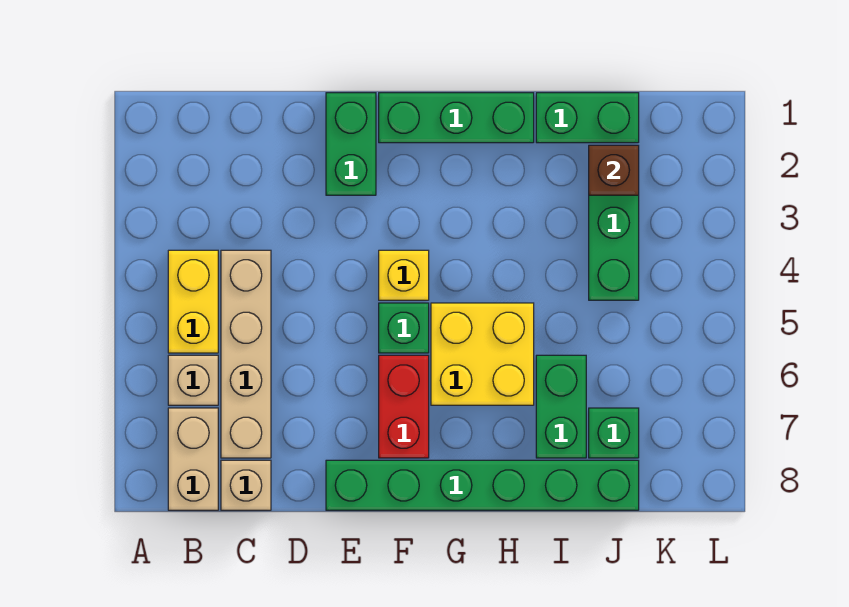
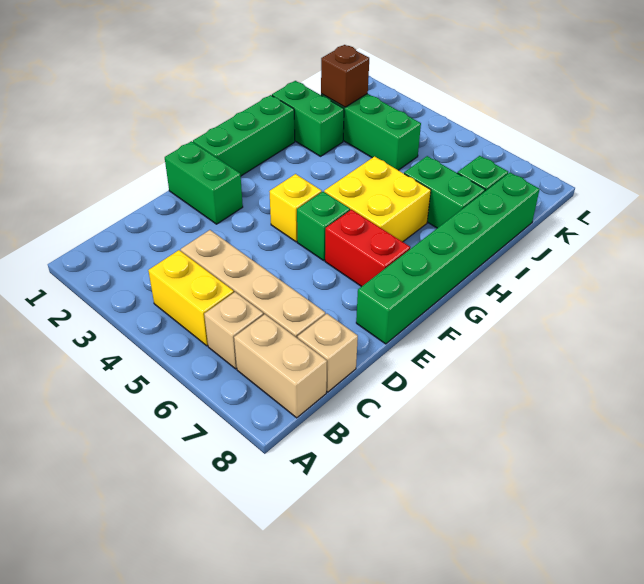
green 1x2 brick [536,93,639,143] -> green 1x2 brick turned to [272,81,344,156]

